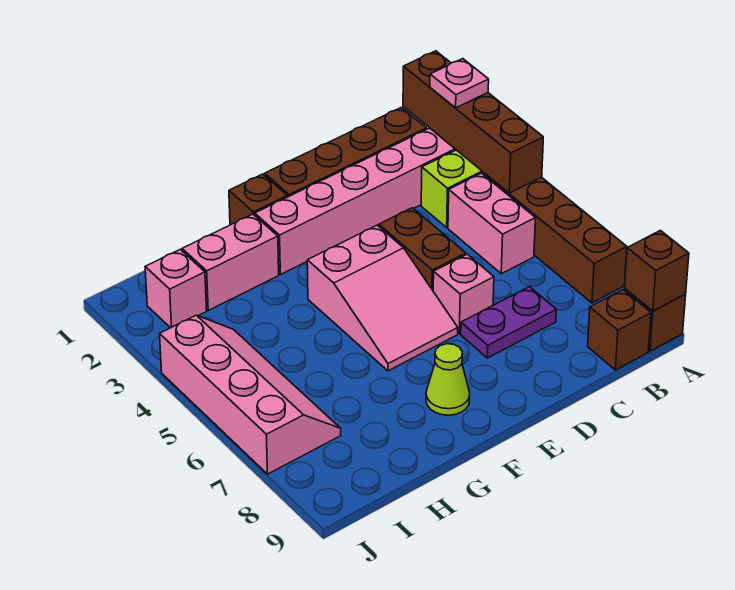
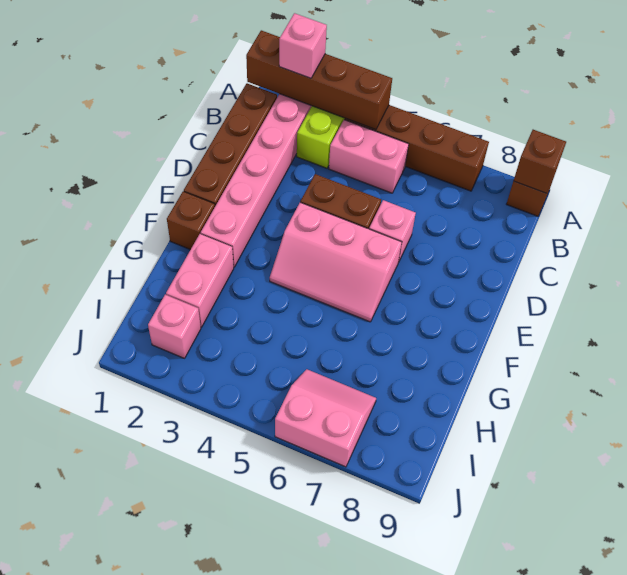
pink 1x1 plate [430,59,489,108] -> pink 1x1 brick [279,13,327,78]
brown 1x1 brick [588,290,651,370] -> none
purple 1x2 plate [461,287,556,358] -> none
pink 2x3 slope [307,225,458,371] -> pink 2x3 slope turned to [270,202,402,322]
lime 1x1 cone [426,344,470,415] -> none
pink 2x4 slope [160,315,341,474] -> pink 2x2 slope [275,369,376,467]

